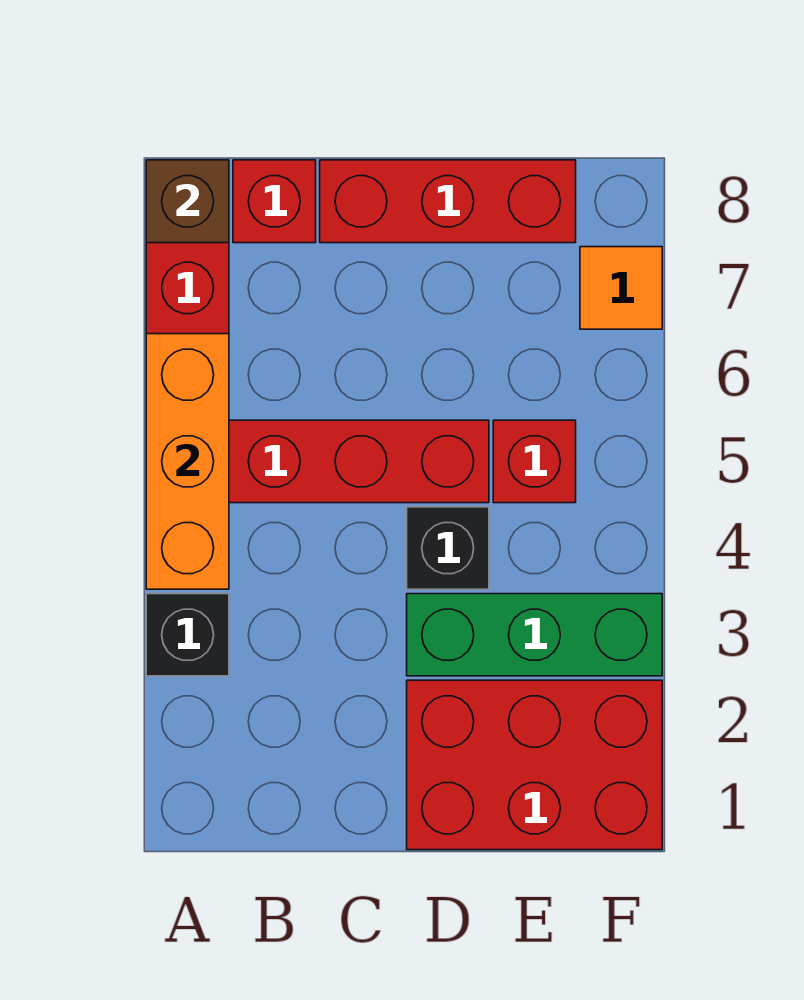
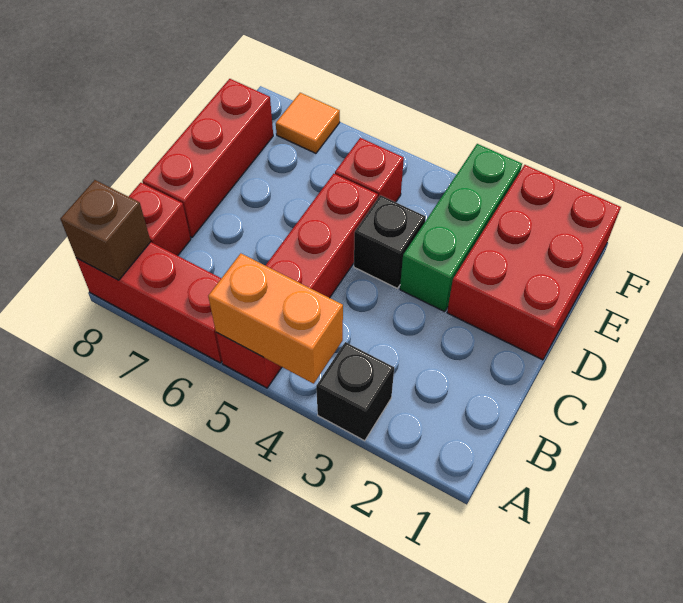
orange 1x3 brick [146,334,229,589] -> orange 1x2 brick [208,253,343,384]

